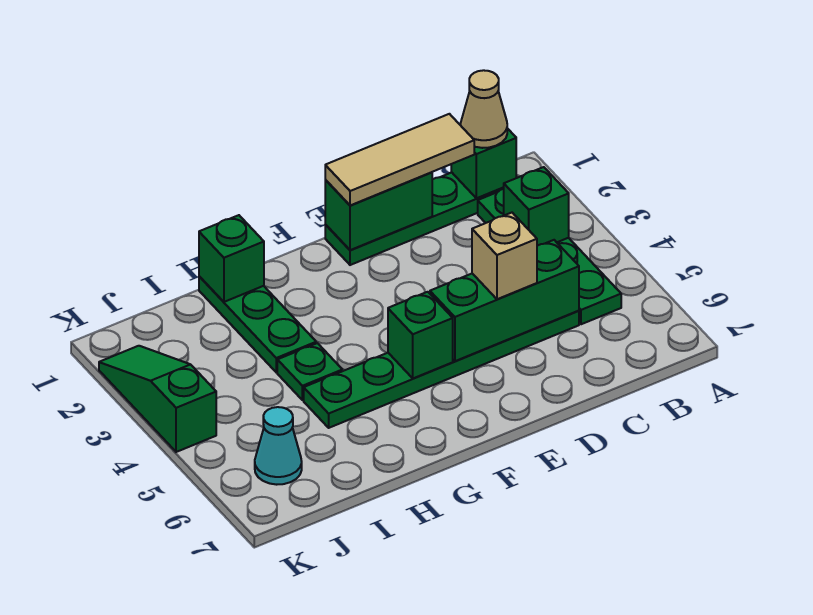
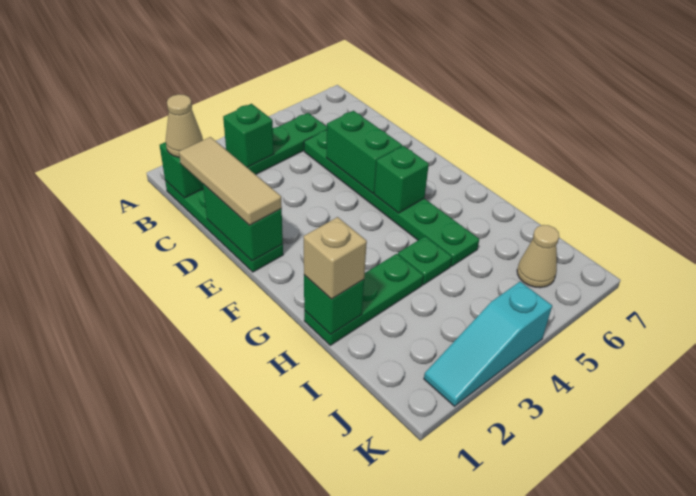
green 1x3 brick [430,240,579,361] -> green 1x2 brick [326,111,402,193]
tan 1x1 brick [472,213,537,299] -> tan 1x1 brick moved to [304,217,367,299]
cyan 1x1 cone [255,407,302,485] -> tan 1x1 cone [517,225,559,288]
green 1x3 slope [99,346,216,452] -> cyan 1x3 slope [424,282,552,406]

